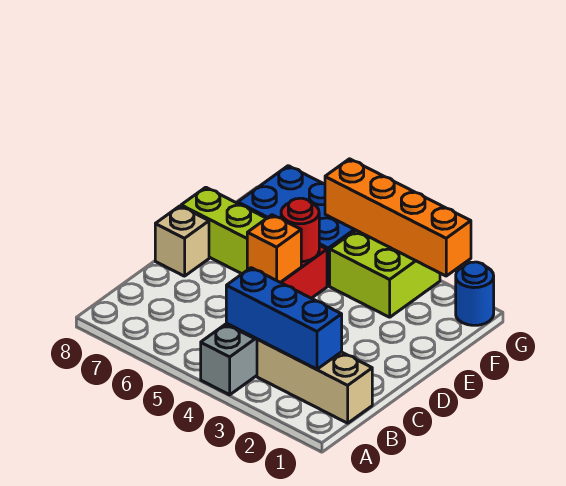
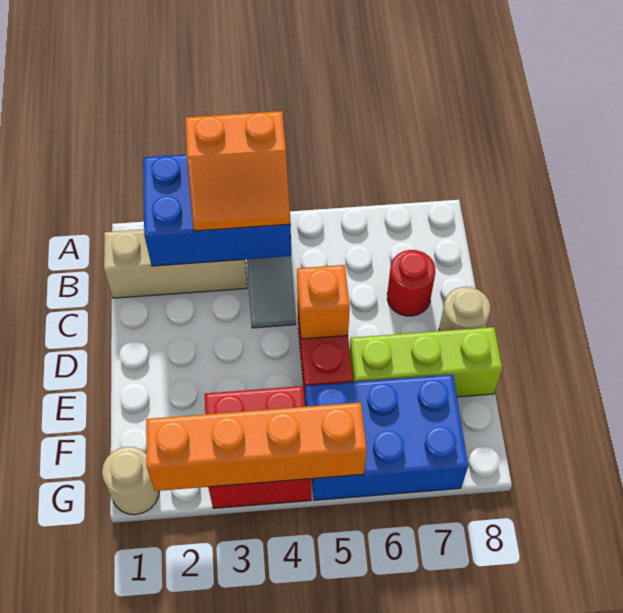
none -> orange 2x2 slope [185,111,291,231]
blue 1x3 brick [226,268,342,369] -> blue 2x3 brick [143,155,291,266]
tan 1x1 brick [155,206,209,276] -> tan 1x1 round brick [439,287,490,331]
red 1x1 round brick [281,198,319,262] -> red 1x1 round brick moved to [387,250,435,316]
lime 2x2 brick [330,230,440,317] -> red 2x2 brick [205,386,311,508]
blue 1x1 round brick [456,262,494,325] -> tan 1x1 round brick [102,447,159,515]

